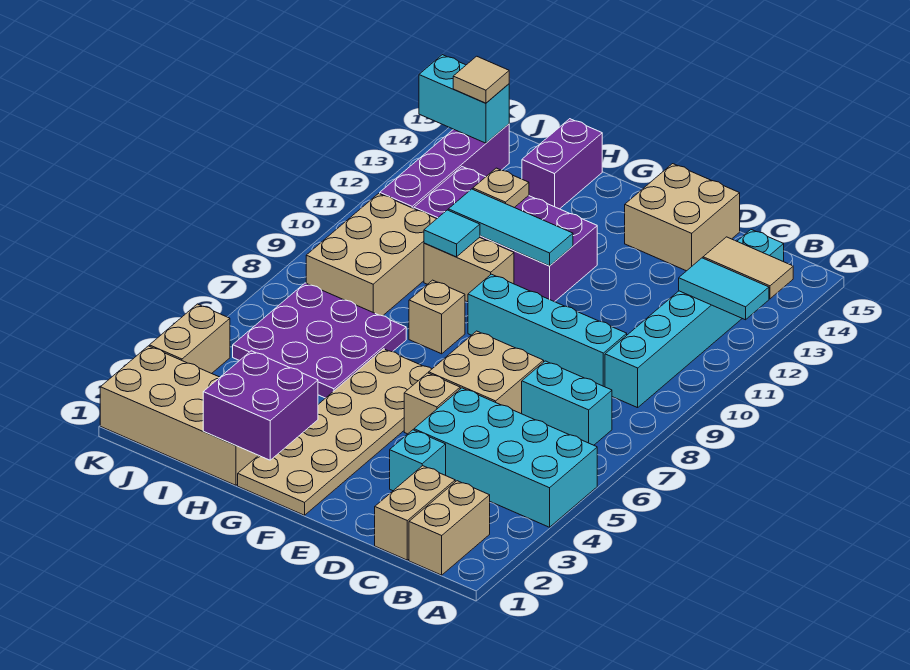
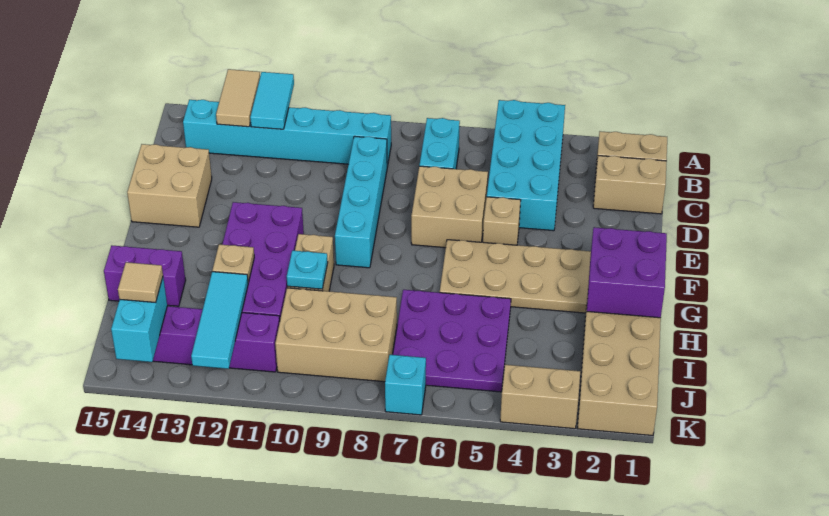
cyan 1x1 brick [390,430,446,491] -> cyan 1x1 brick moved to [385,355,426,415]
cyan 1x3 tile [448,189,573,266] -> cyan 1x3 tile moved to [191,272,248,369]
tan 1x1 brick [409,280,465,354] -> none
cyan 1x1 tile [424,210,480,257] -> cyan 1x1 plate [287,250,328,289]

